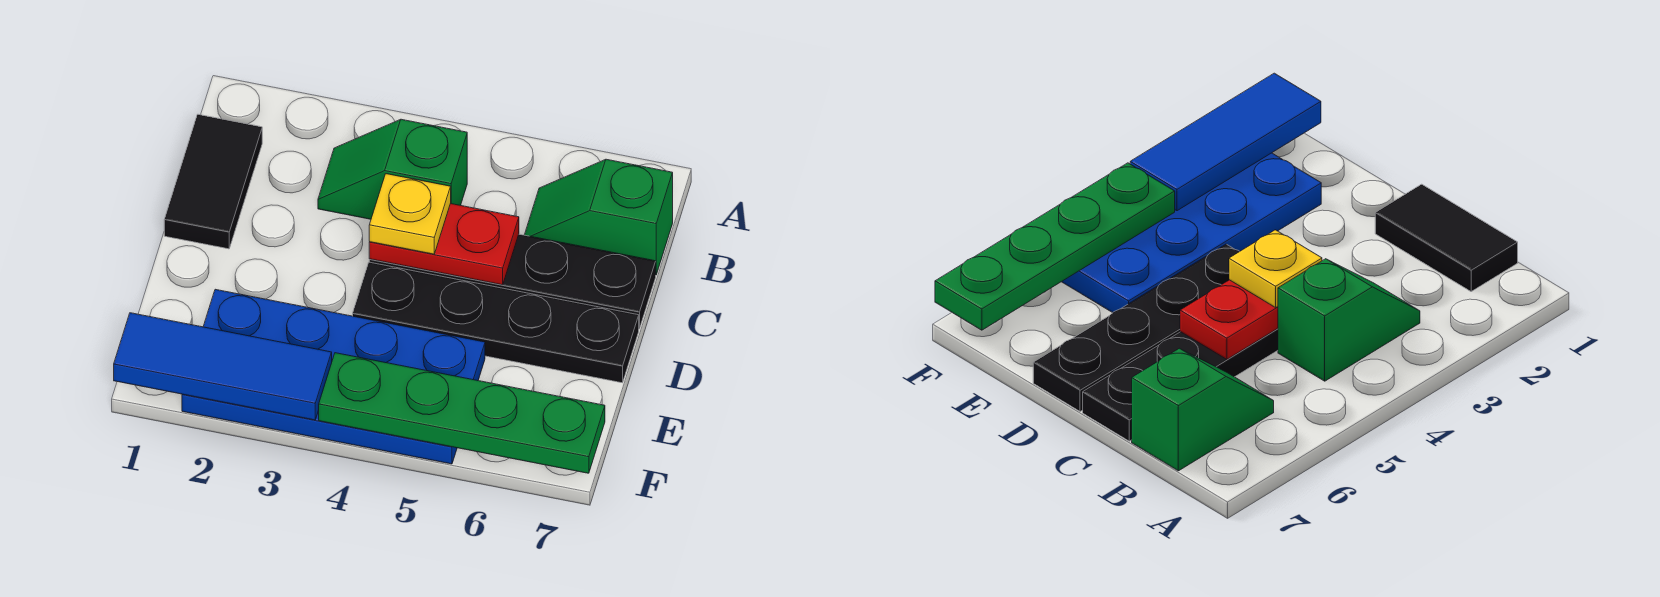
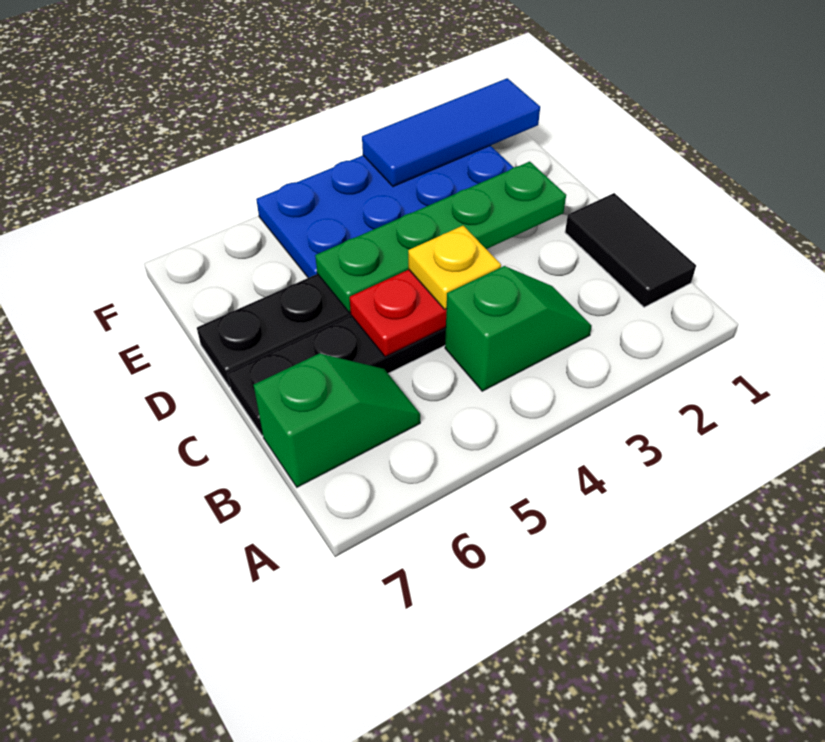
green 1x4 plate [319,353,605,473] -> green 1x4 plate moved to [315,162,566,313]

